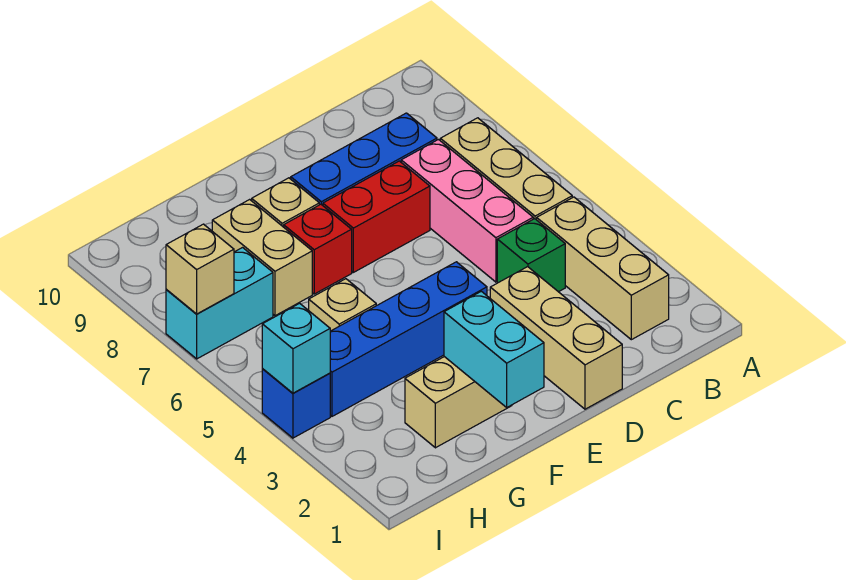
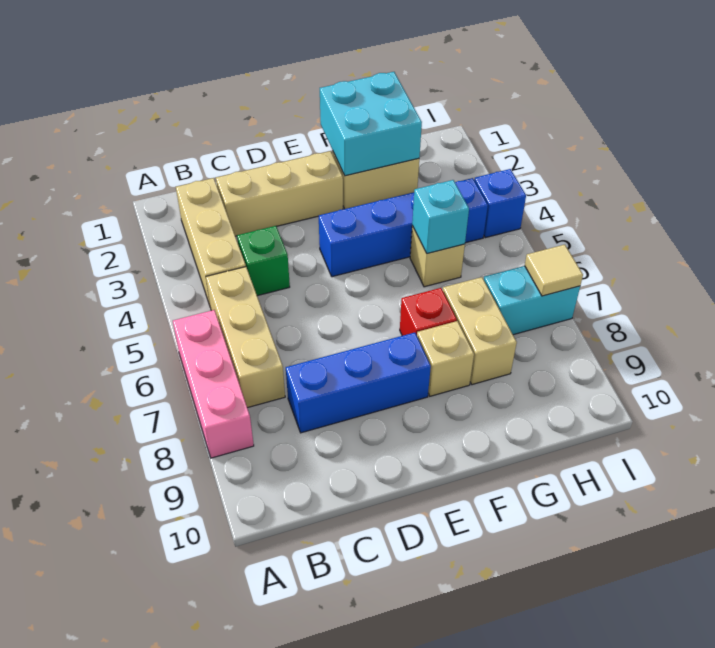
pink 1x3 brick [401,140,533,282] -> pink 1x3 brick moved to [173,310,254,458]
tan 1x3 brick [490,267,622,409] -> tan 1x3 brick turned to [216,151,343,236]
red 1x2 brick [323,161,430,272] -> none
cyan 1x2 brick [444,291,544,407] -> cyan 2x2 brick [320,72,422,176]
cyan 1x1 brick [262,303,330,393] -> cyan 1x1 brick moved to [412,180,469,254]
tan 1x1 brick [166,224,234,314] -> tan 1x1 tile [525,245,583,296]

